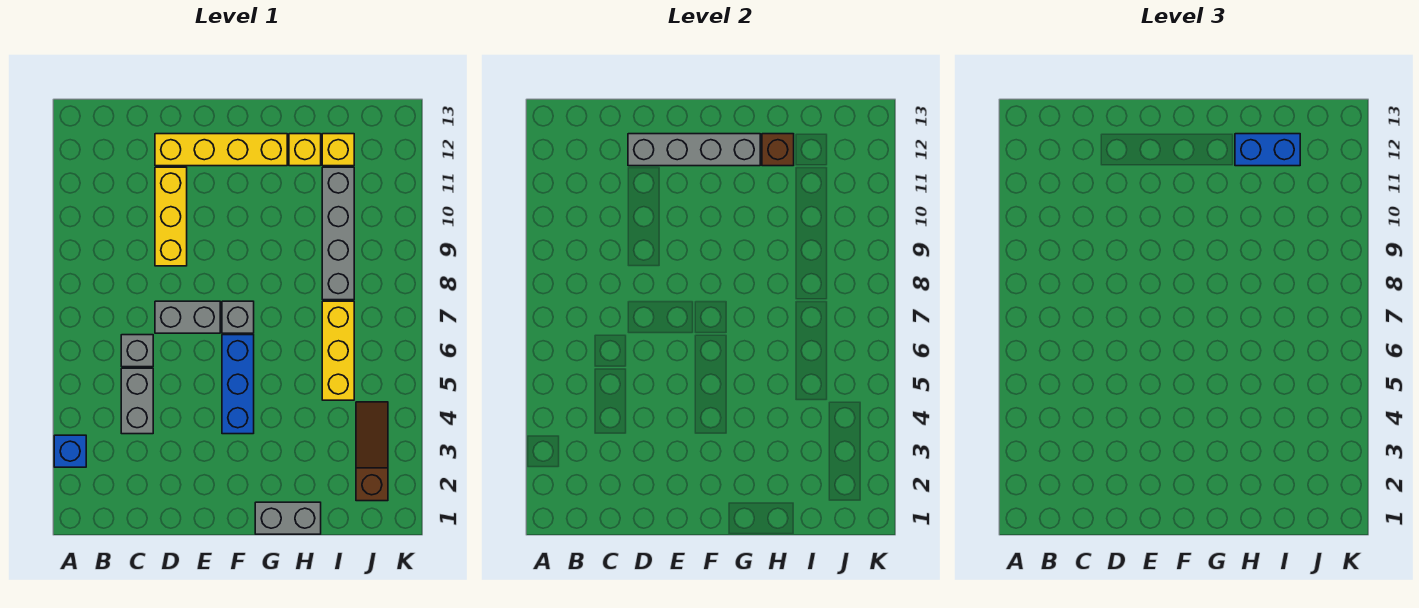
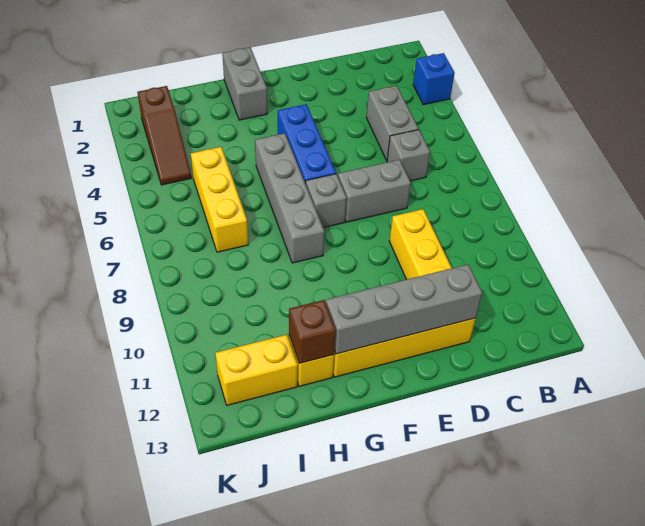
grey 1x2 brick [255,502,321,534] -> grey 1x2 brick turned to [222,47,267,120]
blue 1x2 brick [1235,134,1300,166] -> none
grey 1x4 brick [322,167,354,300] -> grey 1x4 brick moved to [255,133,324,263]
yellow 1x1 brick [322,134,354,166] -> yellow 1x2 brick [215,335,298,405]

